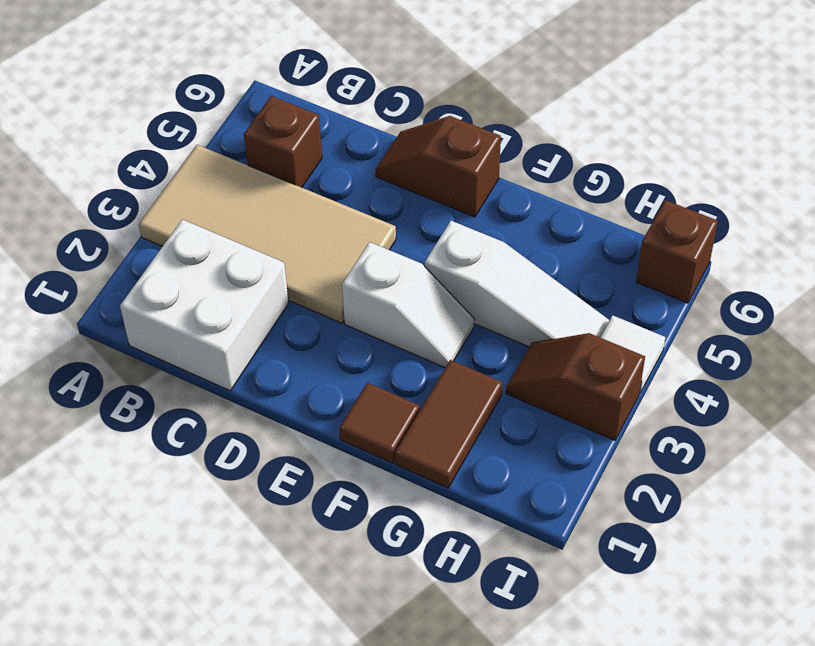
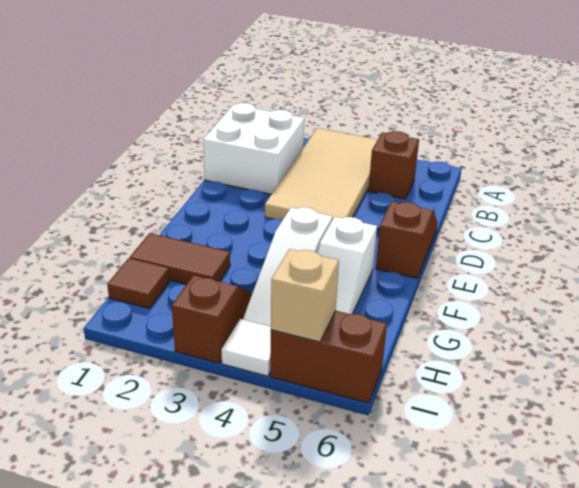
white 1x2 slope [342,242,475,368] -> white 1x2 slope moved to [318,217,377,314]
brown 1x1 tile [339,383,420,463] -> brown 1x1 tile moved to [107,258,170,308]
none -> tan 1x1 brick [271,249,339,342]
brown 1x1 brick [636,200,718,303] -> brown 1x2 brick [270,311,387,403]

